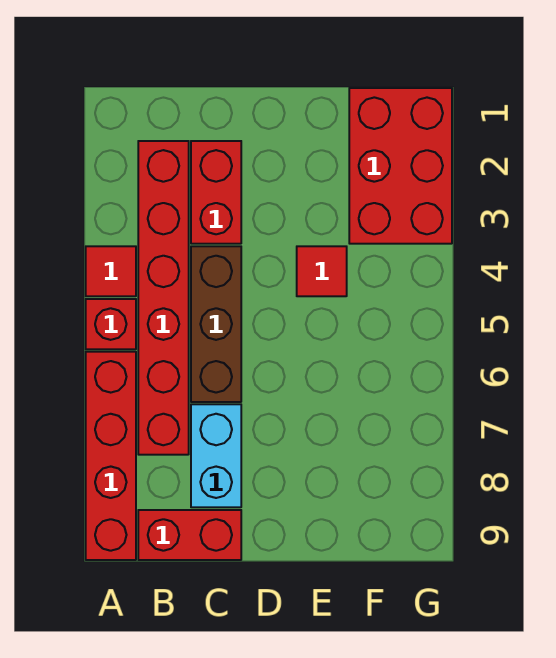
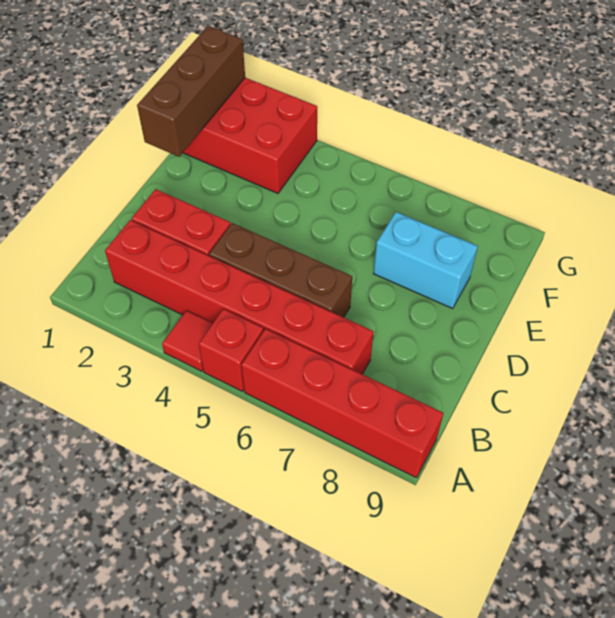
red 1x2 brick [138,510,241,560] -> none
cyan 1x2 brick [191,404,241,507] -> cyan 1x2 brick moved to [373,212,478,309]
none -> brown 1x3 brick [137,26,245,157]
red 1x1 tile [297,246,347,296] -> none

